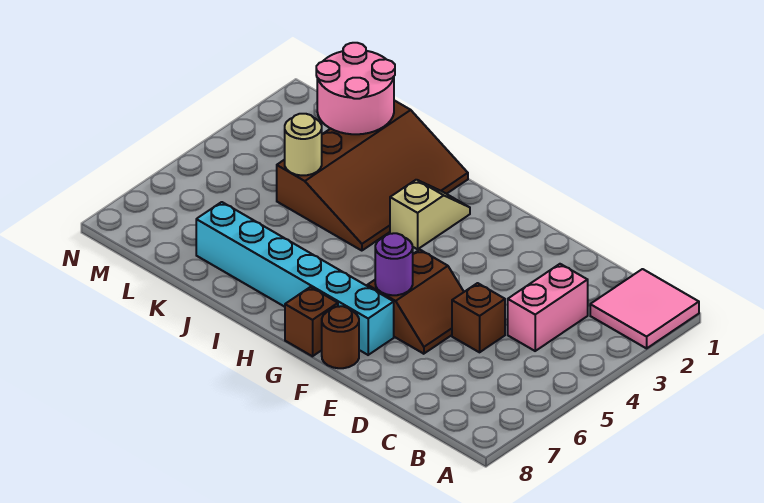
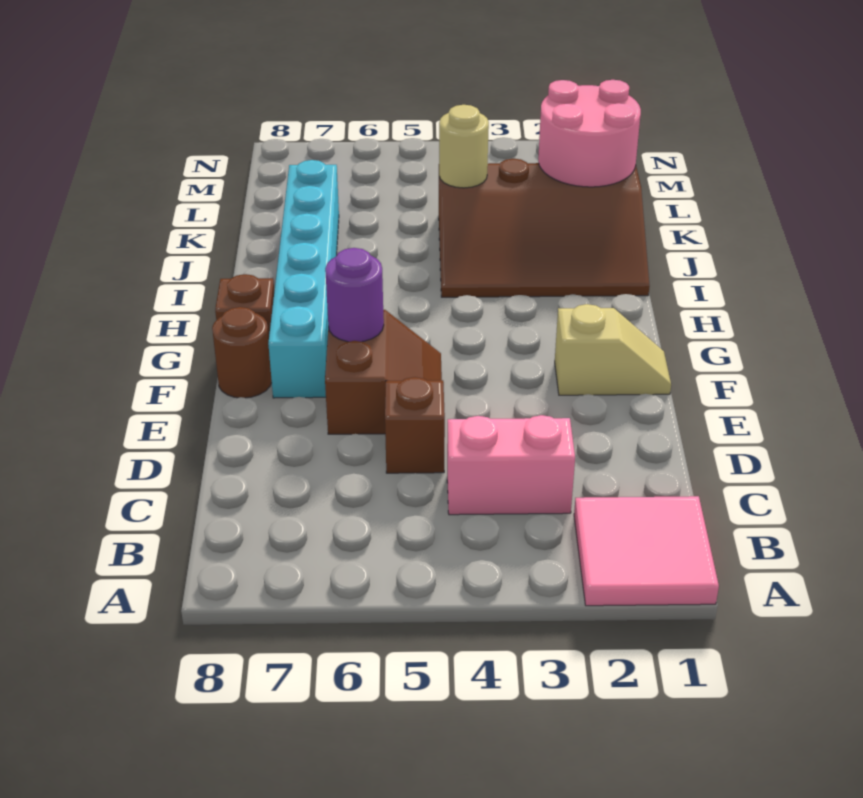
brown 2x2 slope [367,250,464,354] -> brown 2x2 slope turned to [325,310,442,434]
tan 1x2 slope [390,180,470,249] -> tan 1x2 slope moved to [555,304,671,395]

